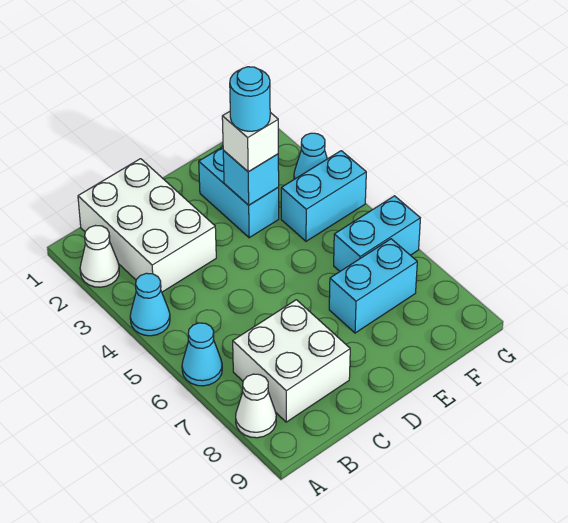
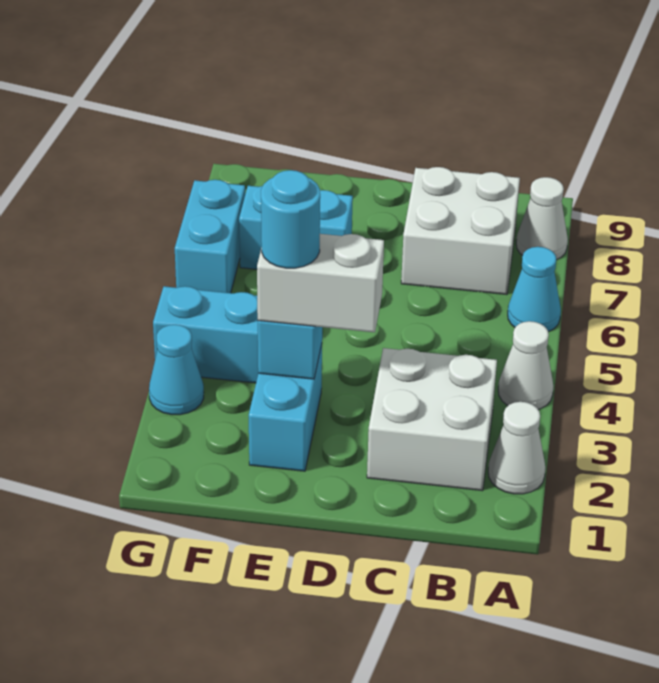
cyan 1x1 cone [130,273,170,336] -> white 1x1 cone [498,321,553,409]
white 2x3 brick [78,159,216,292] -> white 2x2 brick [367,348,497,491]
white 1x1 brick [222,112,278,172] -> white 1x2 brick [257,234,384,332]
cyan 1x2 brick [334,196,420,271] -> cyan 1x2 brick turned to [175,180,245,293]

